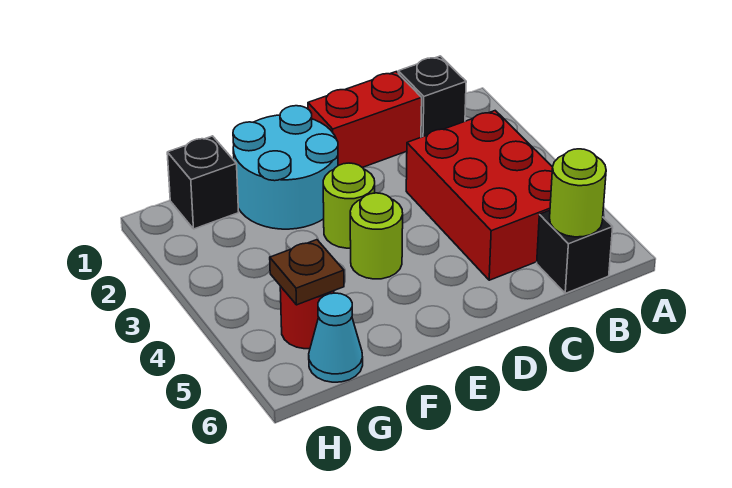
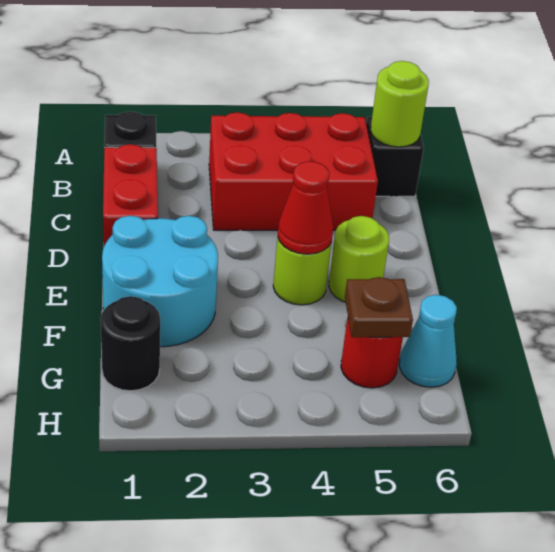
lime 1x1 round brick [323,163,375,248] -> lime 1x1 round brick moved to [329,216,389,302]
none -> red 1x1 cone [278,161,333,254]
black 1x1 brick [167,136,239,229] -> black 1x1 round brick [101,296,160,391]

